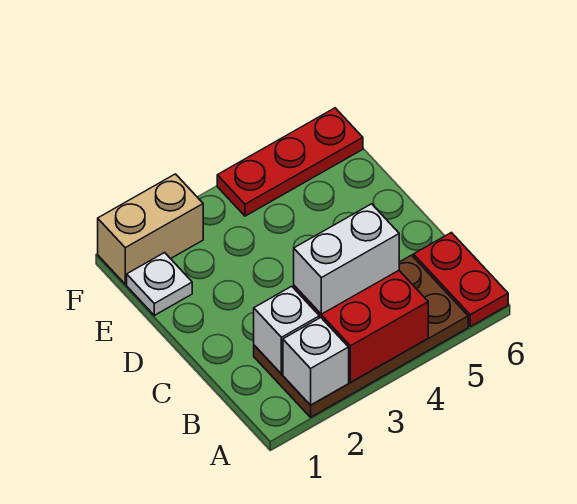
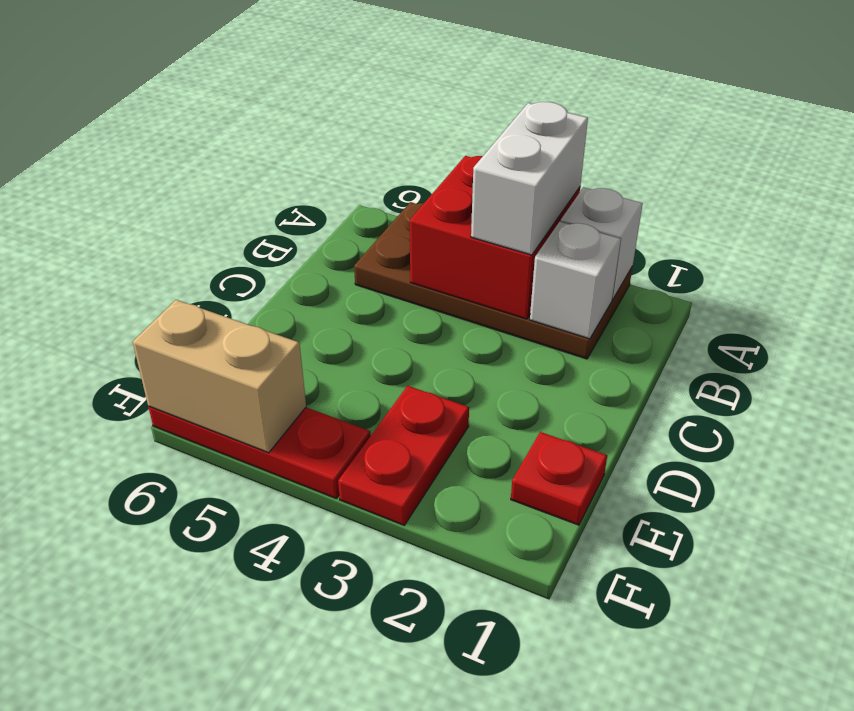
red 1x2 plate [413,233,508,326] -> red 1x2 plate moved to [338,386,469,525]
white 1x2 brick [294,204,399,314] -> white 1x2 brick turned to [471,102,588,255]
white 1x1 plate [127,253,192,315] -> red 1x1 plate [511,432,607,525]
tan 1x2 brick [98,174,203,284] -> tan 1x2 brick moved to [133,300,306,453]

